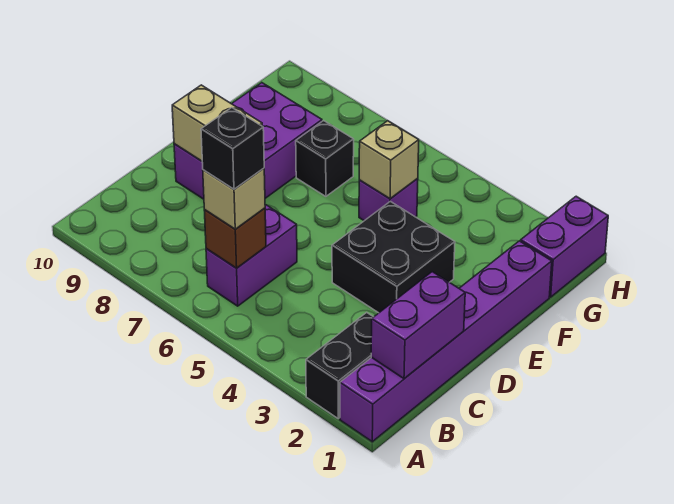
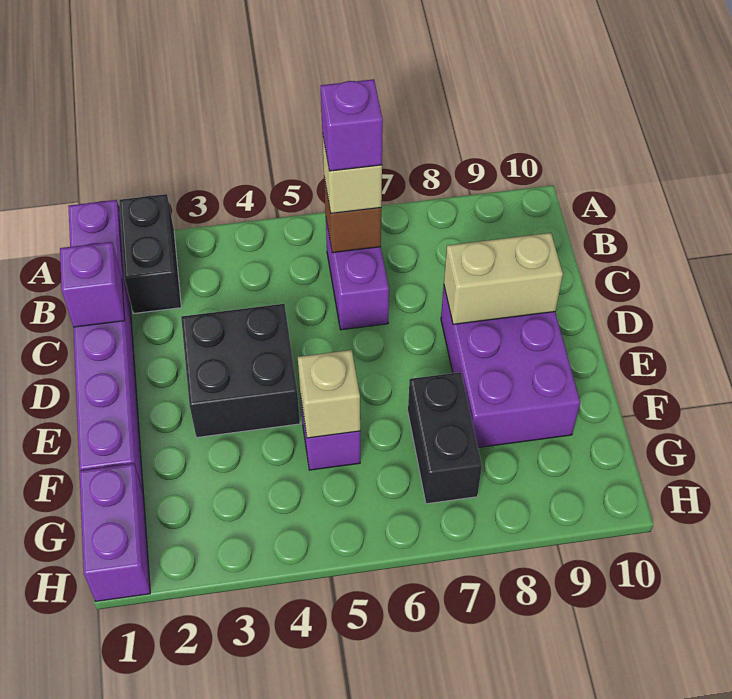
purple 1x2 brick [371,272,465,379] -> purple 1x1 brick [60,242,125,327]
black 1x1 brick [201,108,264,189] -> purple 1x1 brick [320,79,383,171]
black 1x1 brick [296,121,354,196] -> black 1x2 brick [408,372,482,504]

